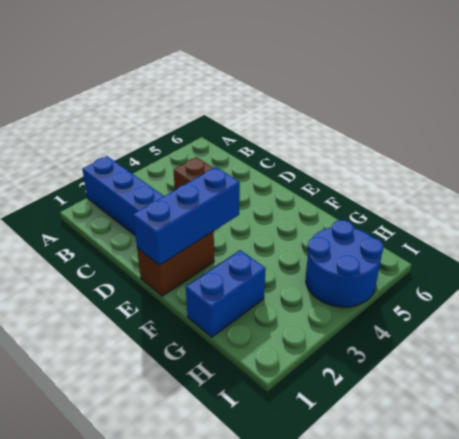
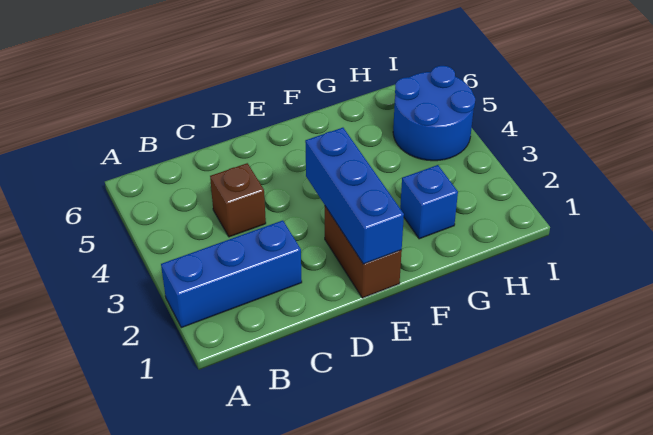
blue 1x2 brick [186,250,266,337] -> blue 1x1 brick [400,165,458,239]

